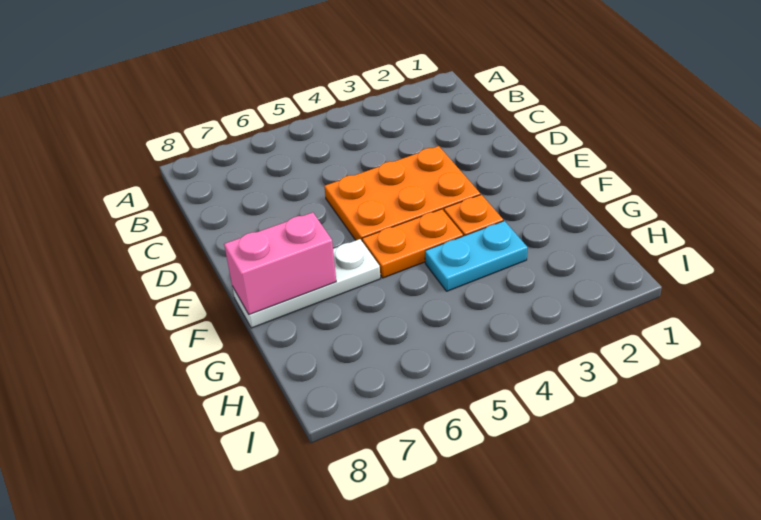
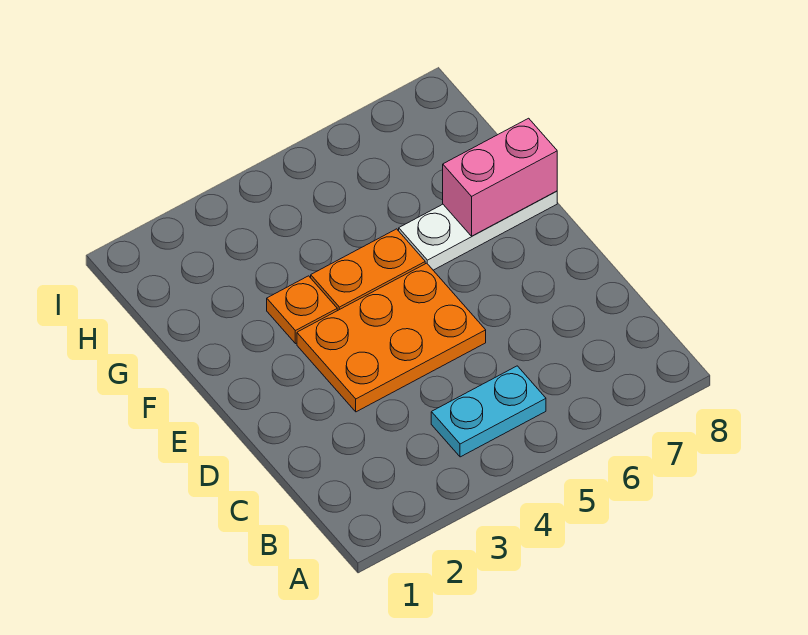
cyan 1x2 plate [425,221,528,291] -> cyan 1x2 plate moved to [431,366,546,457]

